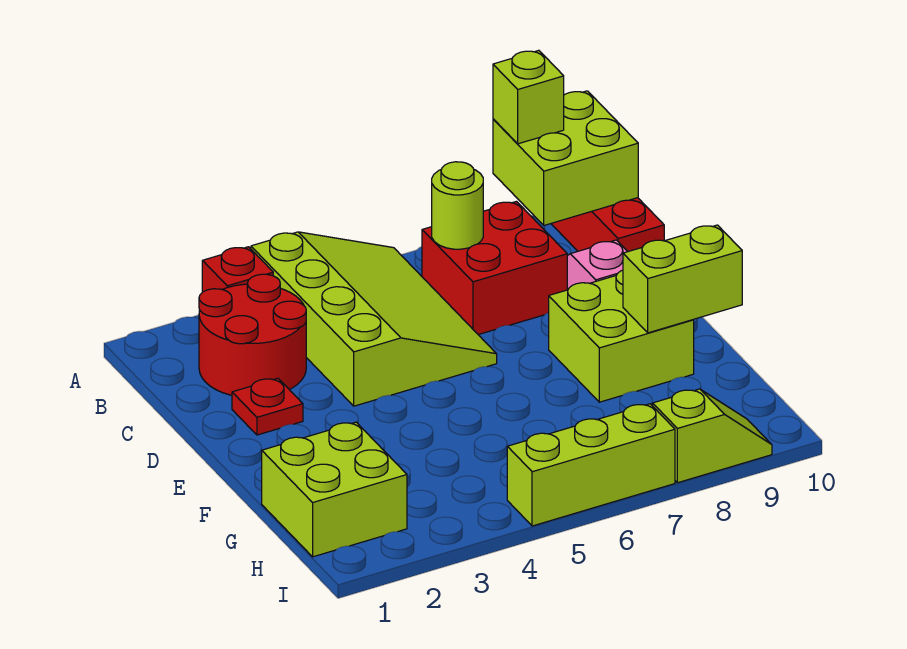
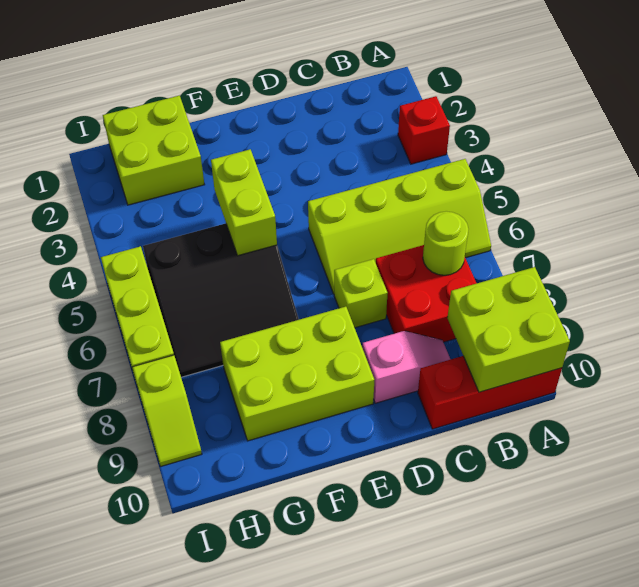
lime 3x4 slope [251,232,497,406] -> lime 2x4 slope [308,159,491,294]
lime 1x1 brick [493,50,564,144] -> lime 1x1 brick moved to [334,259,388,328]
red 2x2 round brick [199,274,306,395] -> none
red 1x1 plate [232,378,303,435] -> none
lime 2x2 brick [549,270,694,402] -> lime 2x3 brick [220,307,374,441]
none -> black 3x3 slope [143,223,299,377]
lime 1x2 brick [623,225,742,333] -> lime 1x2 brick moved to [211,149,277,256]

